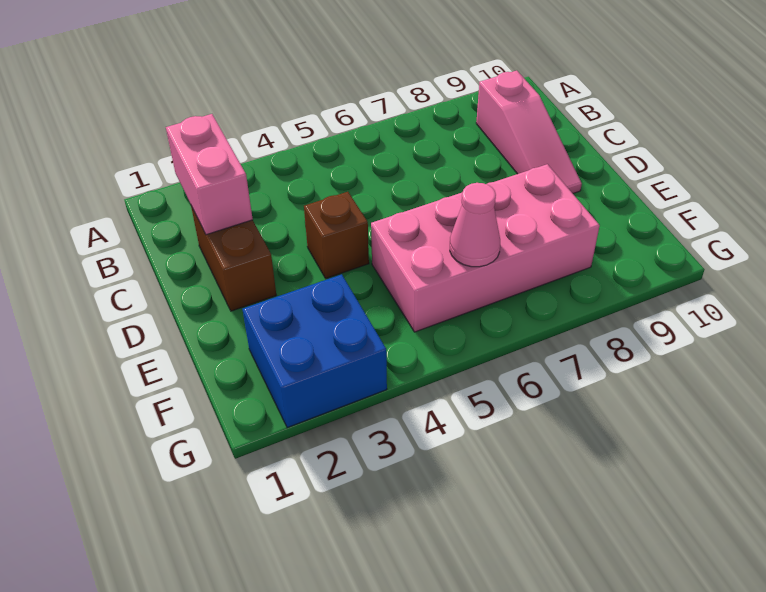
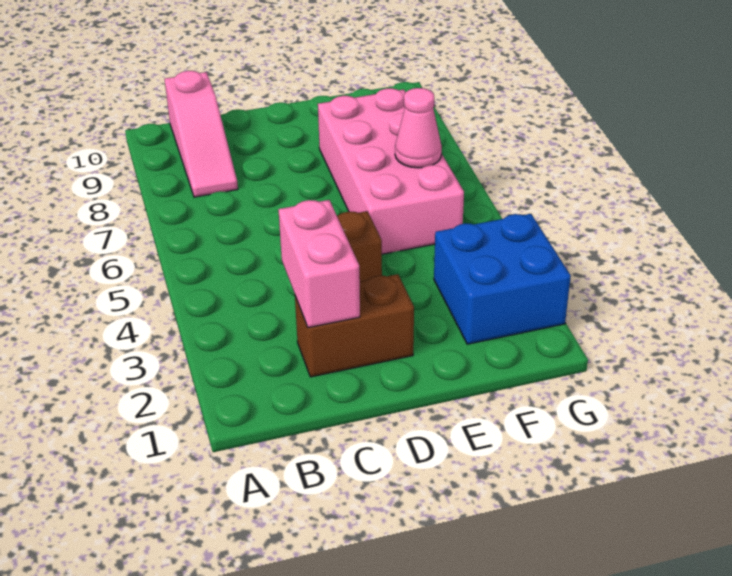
pink 1x2 brick [166,114,253,235] -> pink 1x2 brick turned to [278,200,360,328]
pink 1x3 slope [476,71,582,193] -> pink 1x3 slope turned to [165,71,238,197]

